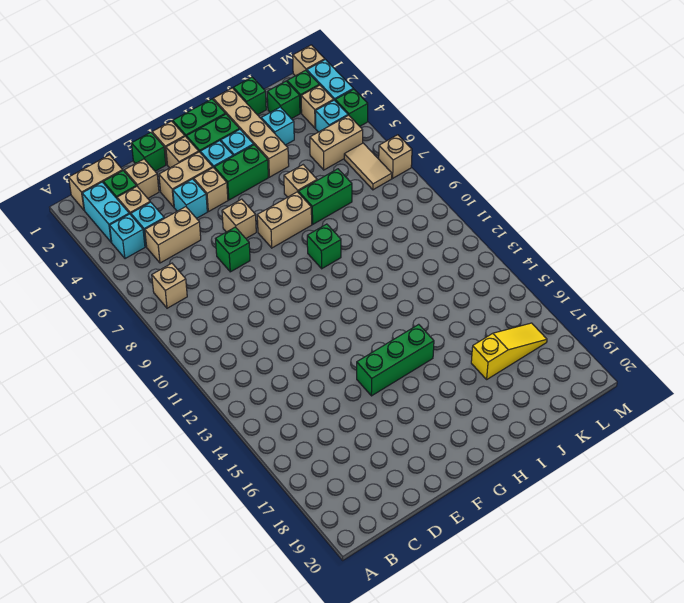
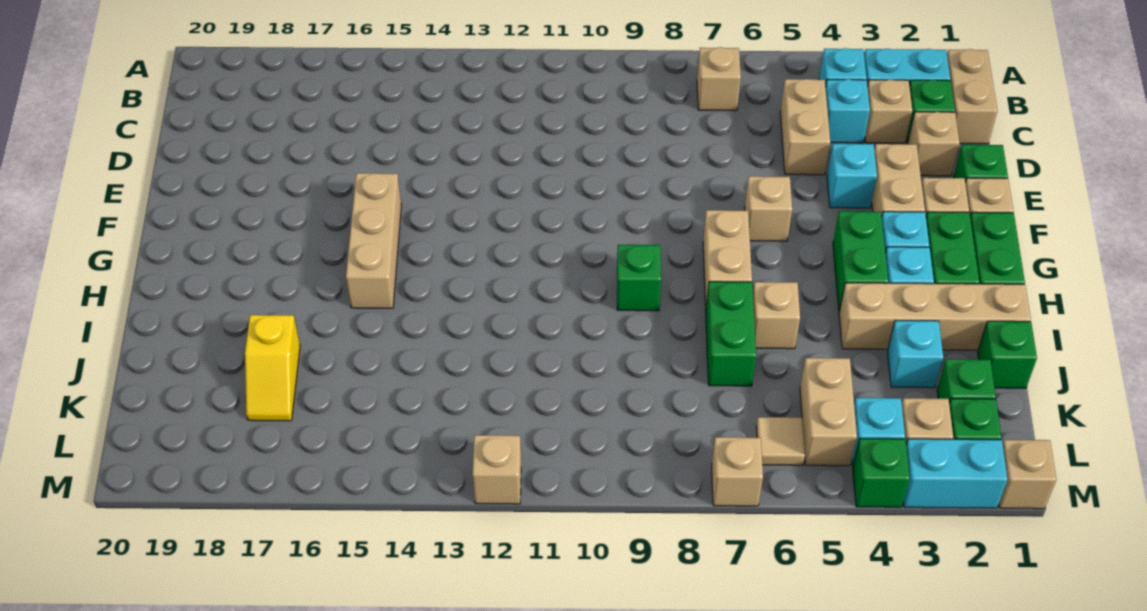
green 1x1 brick [216,227,250,272] -> none
tan 1x1 brick [194,168,228,212] -> tan 1x1 brick moved to [472,435,521,504]
green 1x3 brick [357,324,434,396] -> tan 1x3 brick [346,173,401,308]
yellow 1x3 slope [471,323,547,379] -> yellow 1x2 slope [245,315,300,421]
tan 1x2 tile [344,143,392,190] -> tan 1x1 tile [756,417,805,465]

